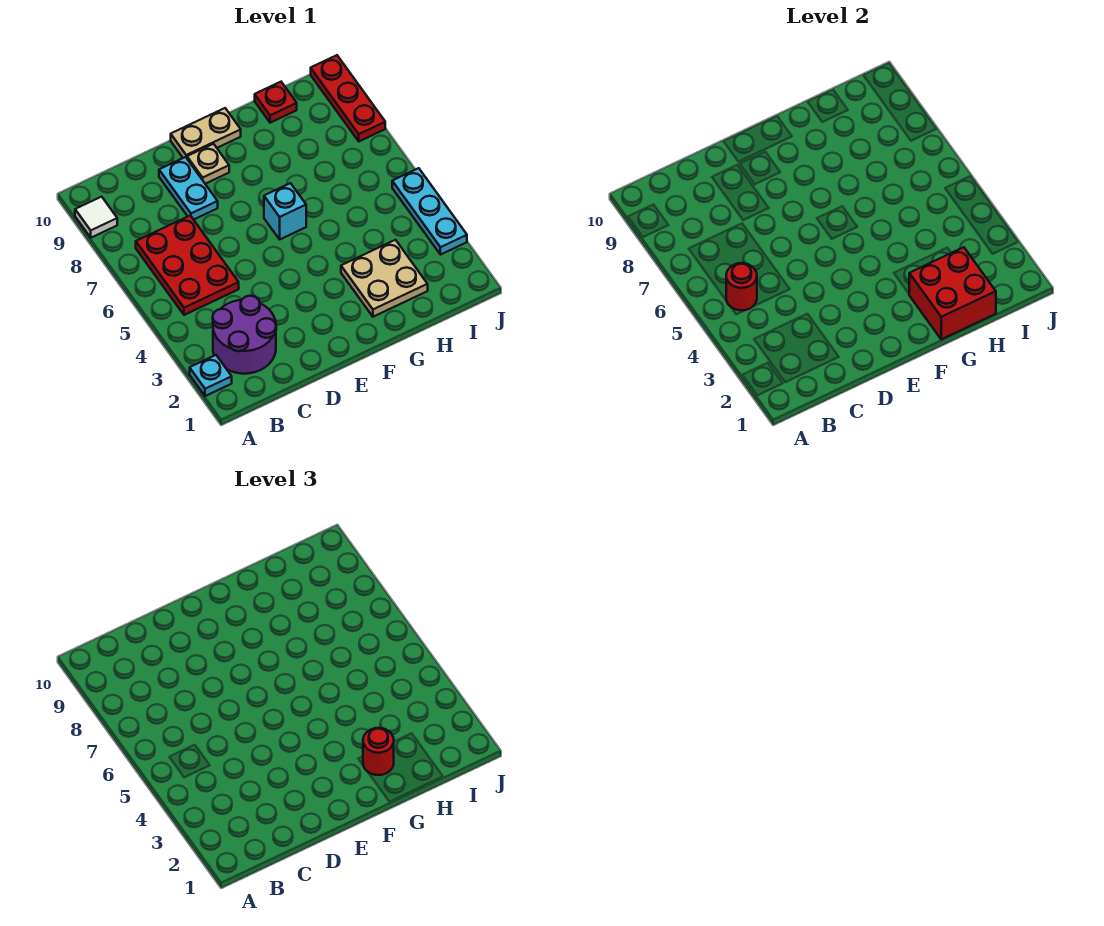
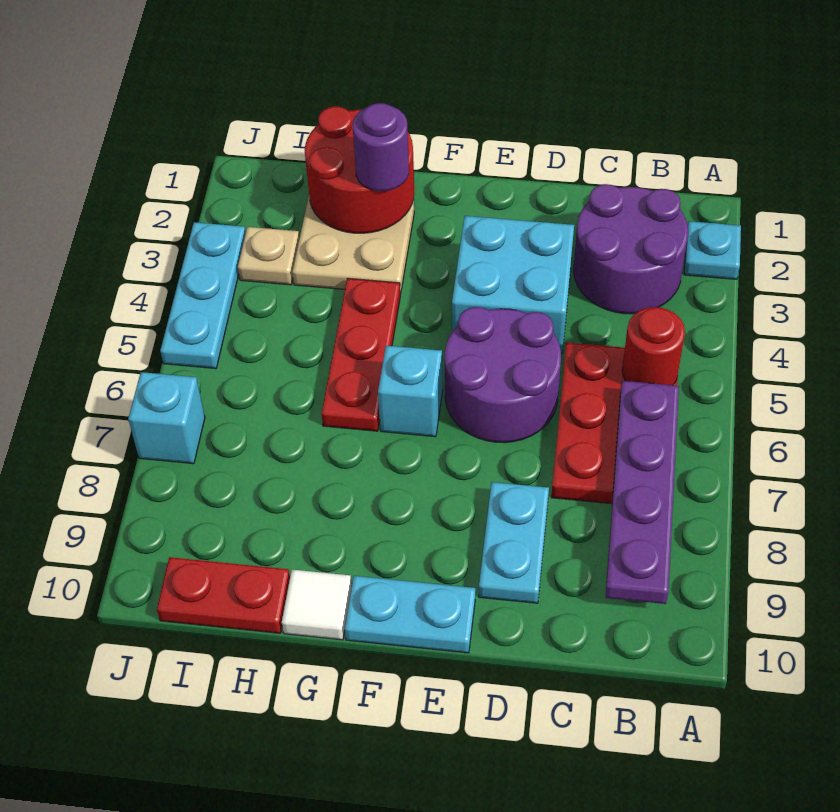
white 1x1 tile [75,197,117,238] -> white 1x1 tile moved to [282,570,352,640]
none -> purple 1x4 plate [605,381,679,604]
none -> cyan 2x2 brick [452,216,574,353]
none -> purple 2x2 round brick [445,307,561,443]
tan 1x1 plate [187,144,229,184] -> tan 1x1 plate moved to [238,227,299,285]
tan 1x2 plate [171,108,241,158] -> cyan 1x2 plate [345,576,476,653]
red 2x2 brick [909,247,996,339] -> red 2x2 round brick [305,106,414,233]
red 1x1 round brick [363,728,394,775] -> purple 1x1 round brick [353,103,409,191]
red 1x1 plate [255,82,297,123] -> red 1x2 plate [157,557,290,633]
none -> cyan 1x1 brick [128,372,205,464]
red 1x3 plate [311,55,385,141] -> red 1x3 plate moved to [321,278,400,431]

